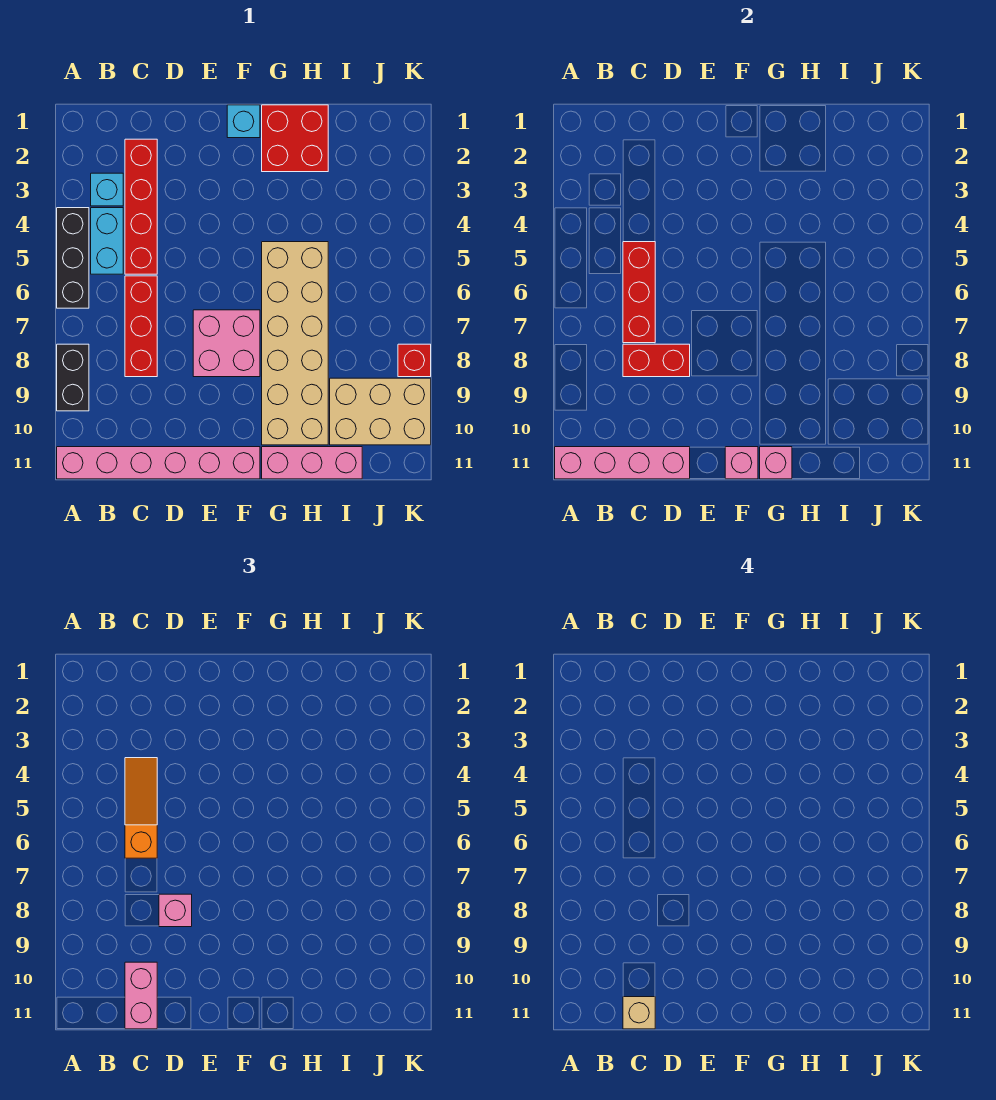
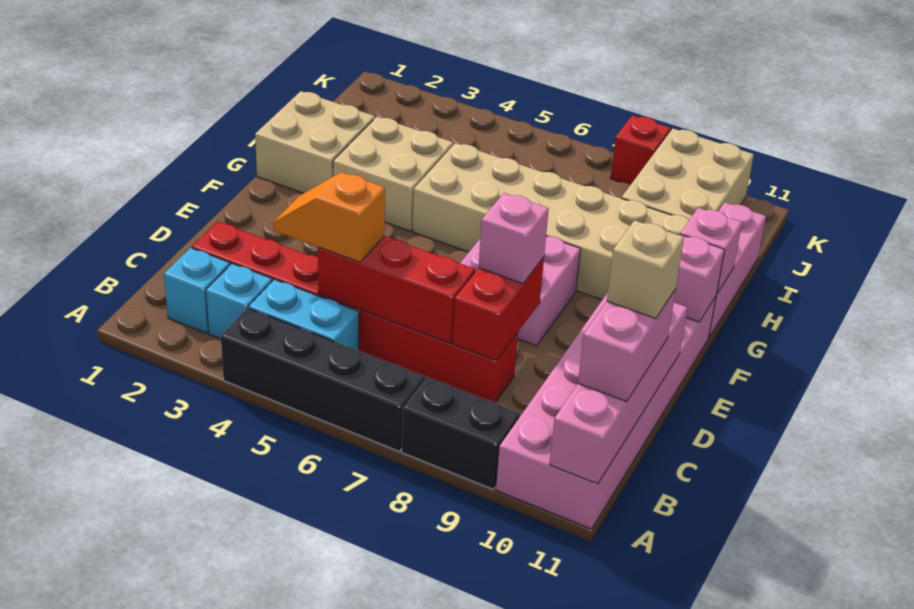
black 1x3 brick [57,208,89,308] -> black 1x4 brick [221,308,425,451]
pink 1x6 brick [57,447,260,479] -> pink 2x6 brick [496,293,716,529]
orange 1x3 slope [125,758,157,858] -> orange 1x2 slope [273,172,385,262]
pink 1x2 brick [125,962,157,1029] -> pink 1x2 brick turned to [578,289,676,401]
cyan 1x1 brick [227,105,260,138] -> cyan 1x1 brick moved to [164,248,230,333]
red 2x2 brick [262,105,328,172] -> tan 2x2 brick [255,91,375,193]
none -> tan 2x2 brick [333,117,453,231]

